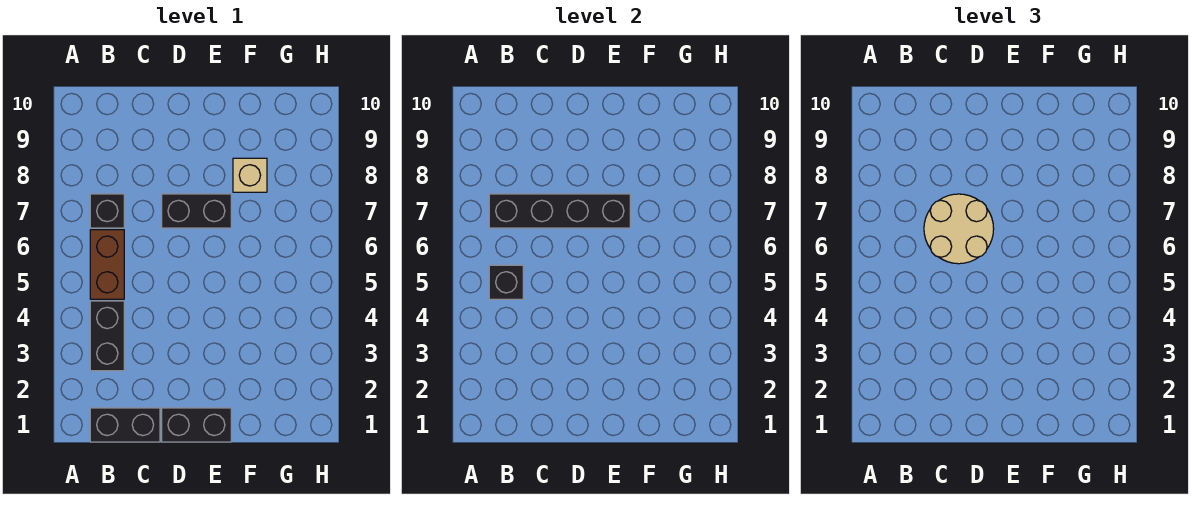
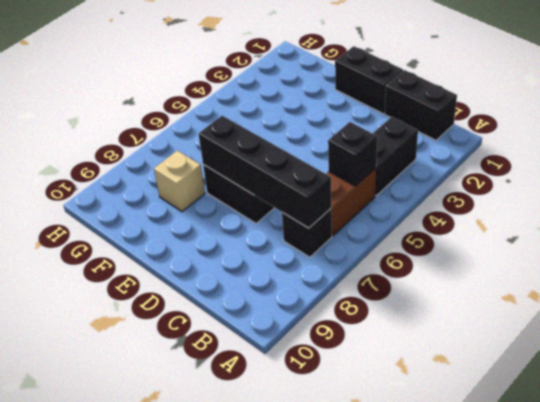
tan 2x2 round brick [924,194,994,264] -> none

